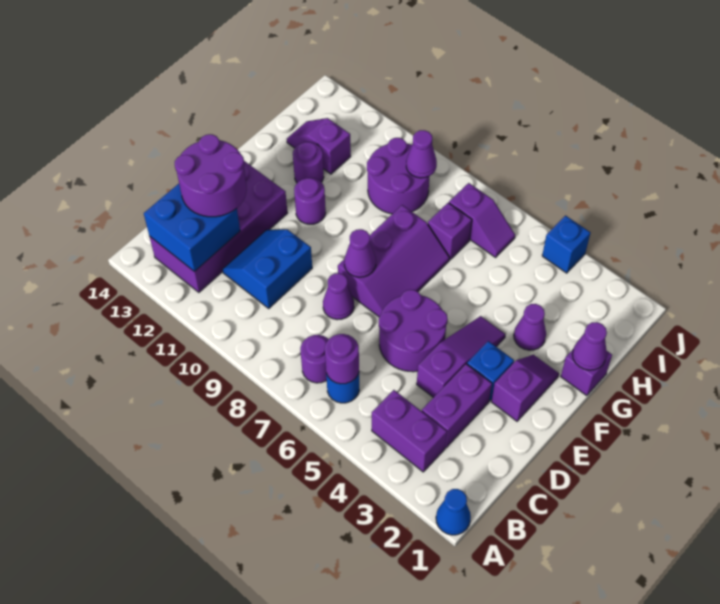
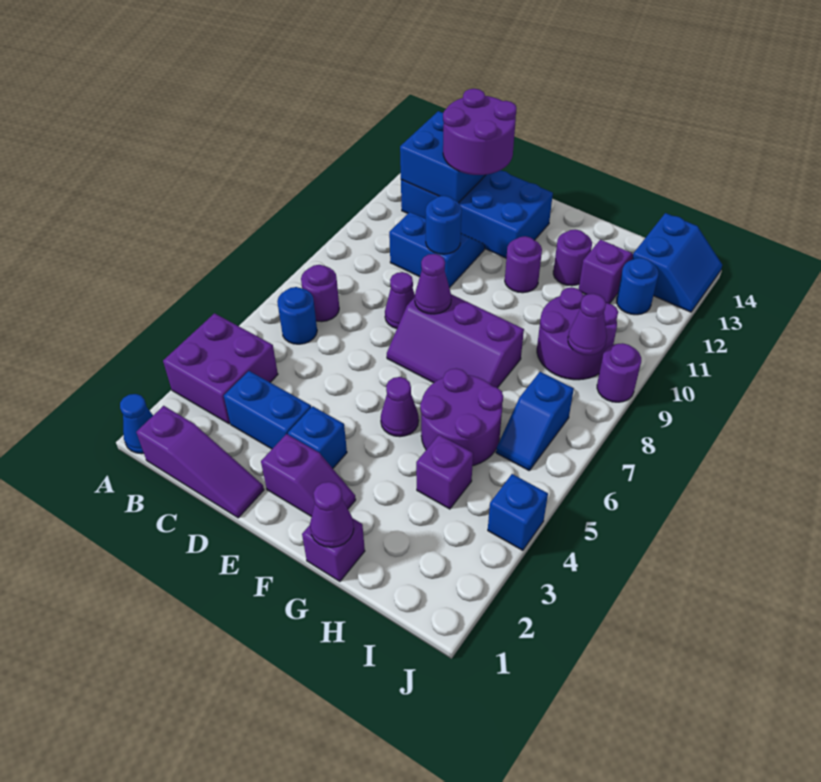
purple 1x2 brick [372,390,447,472] -> purple 2x2 brick [163,313,278,424]
purple 1x1 round brick [325,334,359,384] -> purple 1x1 round brick moved to [597,343,641,402]
purple 2x4 brick [149,161,287,292] -> blue 2x4 brick [401,170,553,258]
purple 1x2 brick [422,364,492,448] -> blue 1x2 brick [224,371,311,449]
purple 1x3 slope [417,316,505,398] -> purple 1x3 slope moved to [136,406,264,518]
purple 2x2 round brick [379,290,448,372] -> purple 2x2 round brick moved to [420,368,503,466]
none -> blue 1x1 round brick [426,196,462,254]
purple 1x1 cone [514,304,546,350] -> purple 1x1 cone moved to [381,377,419,437]
purple 1x1 brick [428,203,472,260] -> purple 1x1 brick moved to [416,435,473,509]
purple 1x2 slope [449,183,515,257] -> blue 1x2 slope [496,372,574,470]
none -> blue 1x1 round brick [617,258,658,315]
none -> blue 2x2 slope [632,213,722,312]

